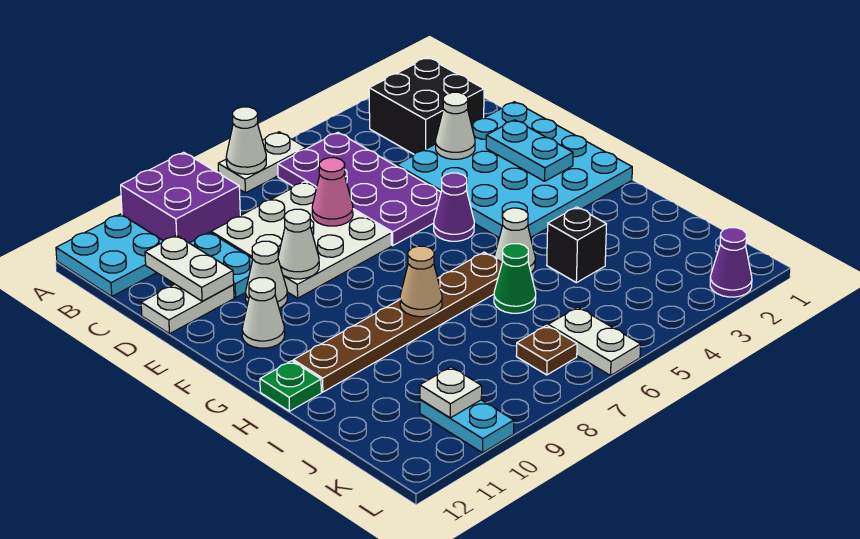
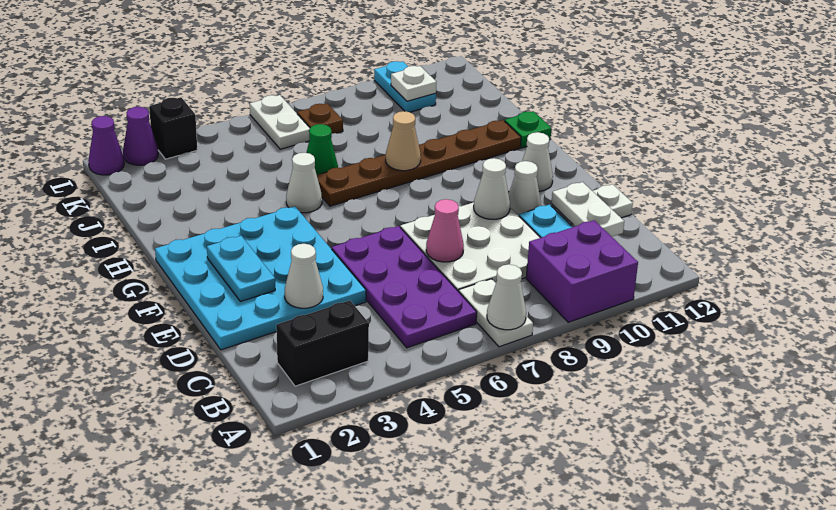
white 1x2 plate [218,132,306,193] -> white 1x2 plate turned to [459,279,533,347]
cyan 2x2 plate [56,214,163,296] -> none
black 2x2 brick [369,58,484,154] -> black 1x2 brick [276,300,369,386]
purple 1x1 cone [434,173,474,241] -> purple 1x1 cone moved to [88,116,124,175]
black 1x1 brick [547,207,606,283] -> black 1x1 brick moved to [149,97,197,159]

